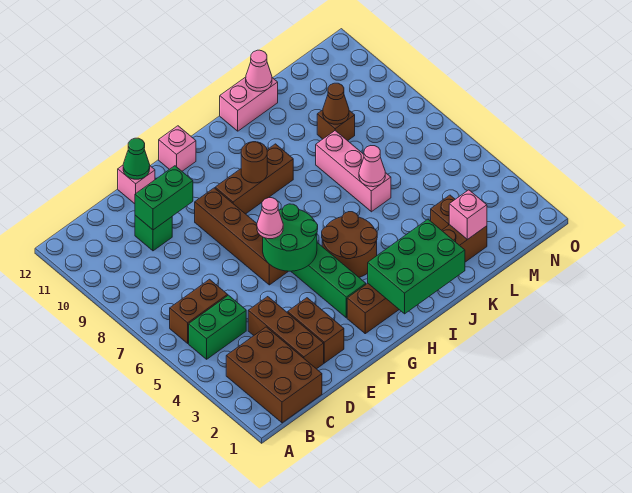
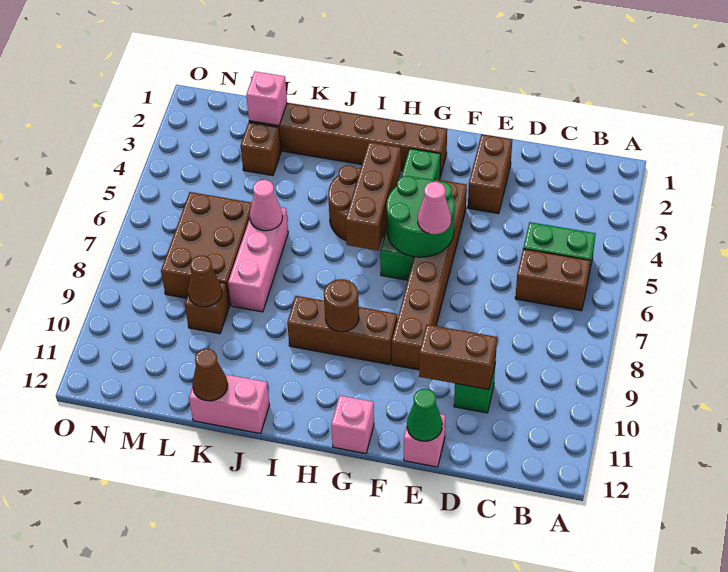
brown 2x3 brick [226,327,322,423] -> brown 2x3 brick moved to [161,192,252,306]
brown 1x3 brick [248,297,324,369] -> brown 1x3 brick moved to [345,142,401,250]
green 1x2 brick [135,166,193,230] -> brown 1x2 brick [419,324,497,390]
brown 1x4 brick [195,188,288,285] -> brown 1x6 brick [392,179,467,370]
green 2x3 brick [368,219,465,314] -> none
pink 1x1 cone [246,50,272,91] -> brown 1x1 cone [192,349,228,401]

